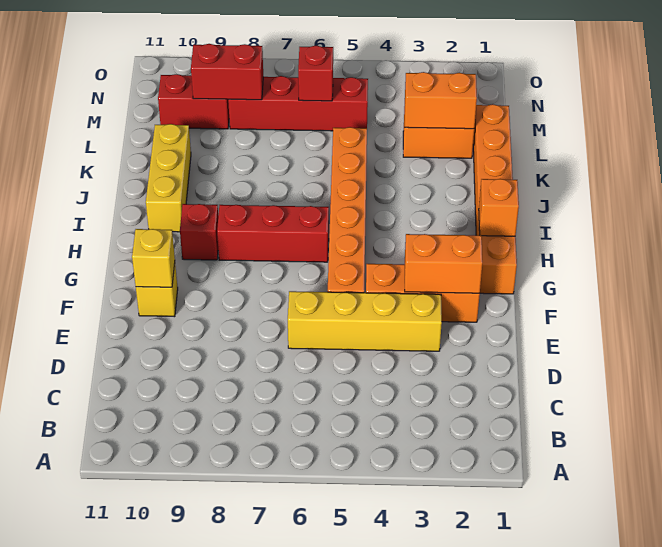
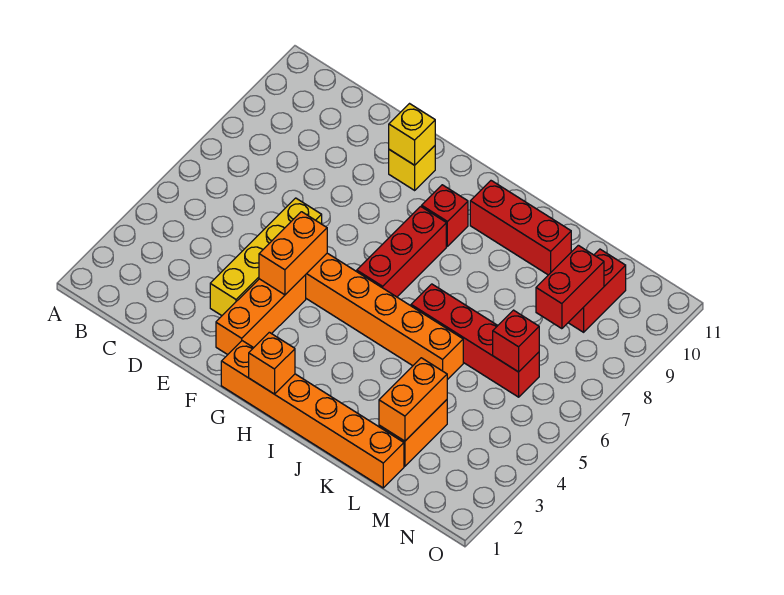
orange 1x2 brick [405,234,482,293] -> orange 1x2 brick moved to [259,212,327,295]
yellow 1x3 brick [146,124,191,232] -> red 1x3 brick [470,181,571,275]
red 1x4 brick [228,76,368,131] -> red 1x4 brick turned to [411,284,539,397]

